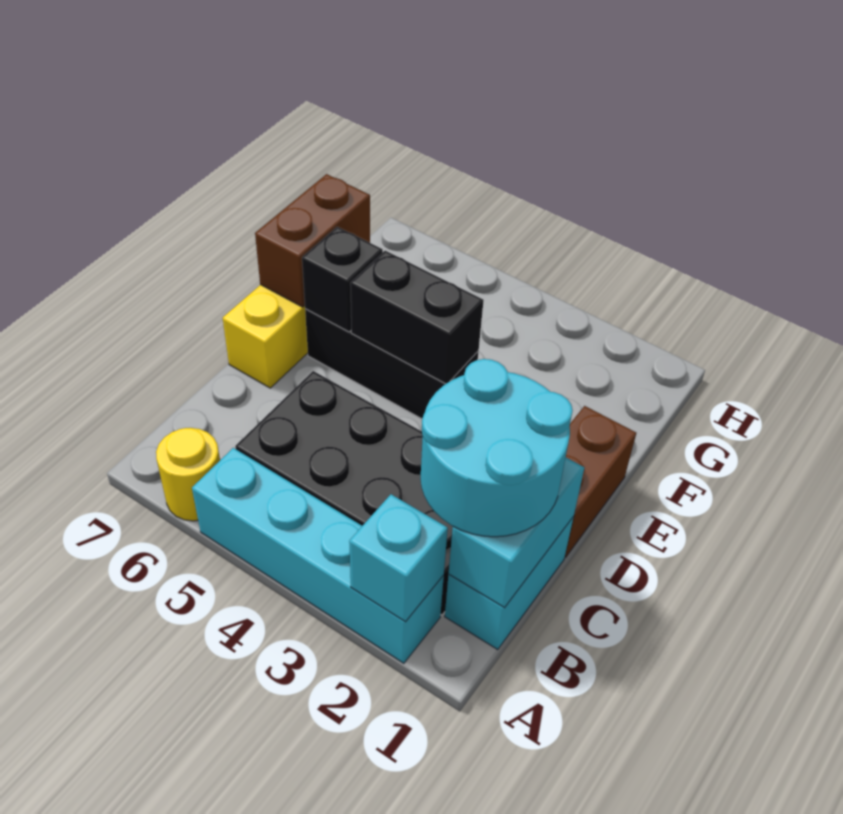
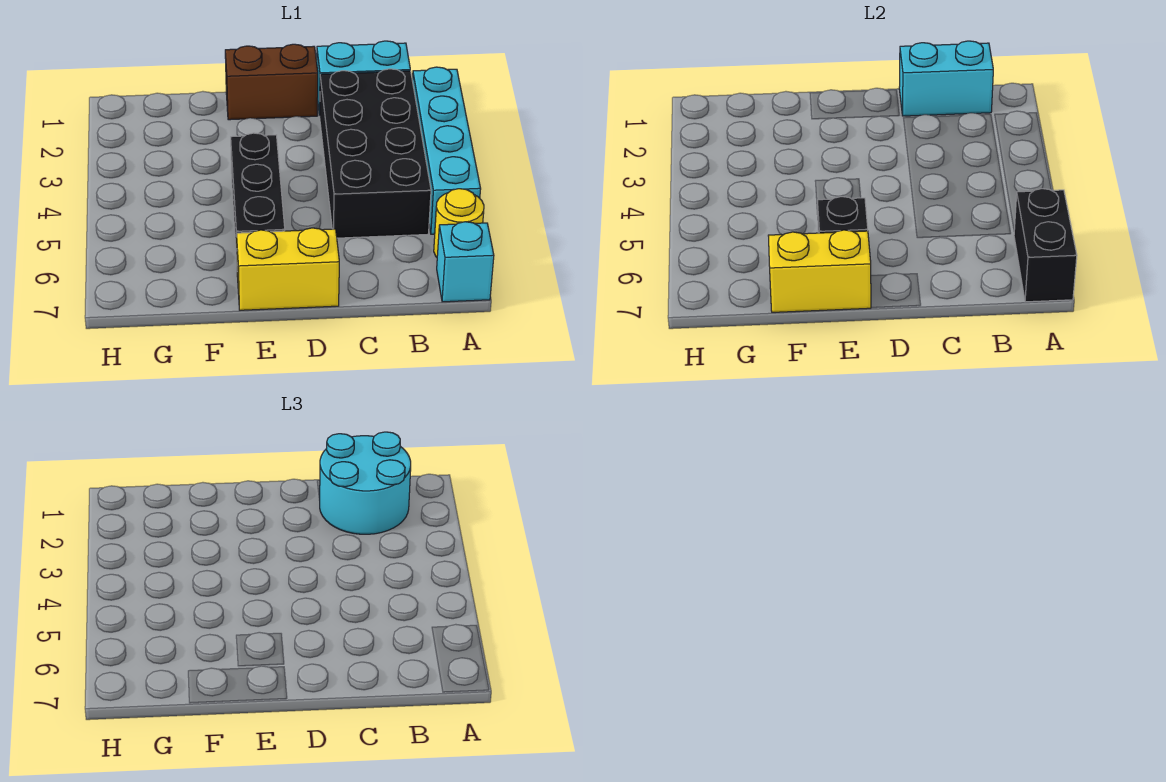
cyan 1x1 brick [349,494,448,622] -> cyan 1x1 brick moved to [437,222,494,302]
black 1x2 brick [350,251,484,384] -> black 1x2 brick moved to [1014,189,1077,302]
brown 1x2 brick [255,174,370,307] -> yellow 1x2 brick [768,230,871,312]

